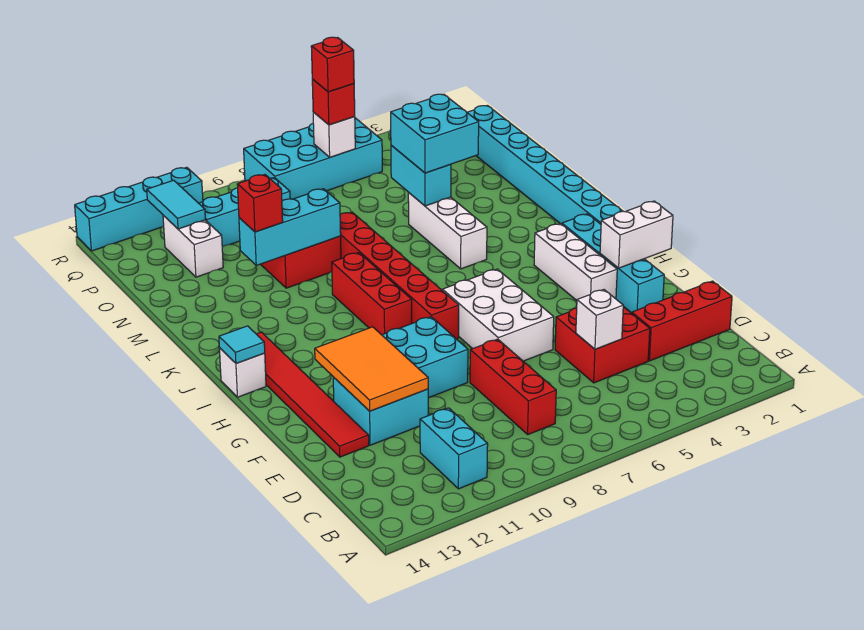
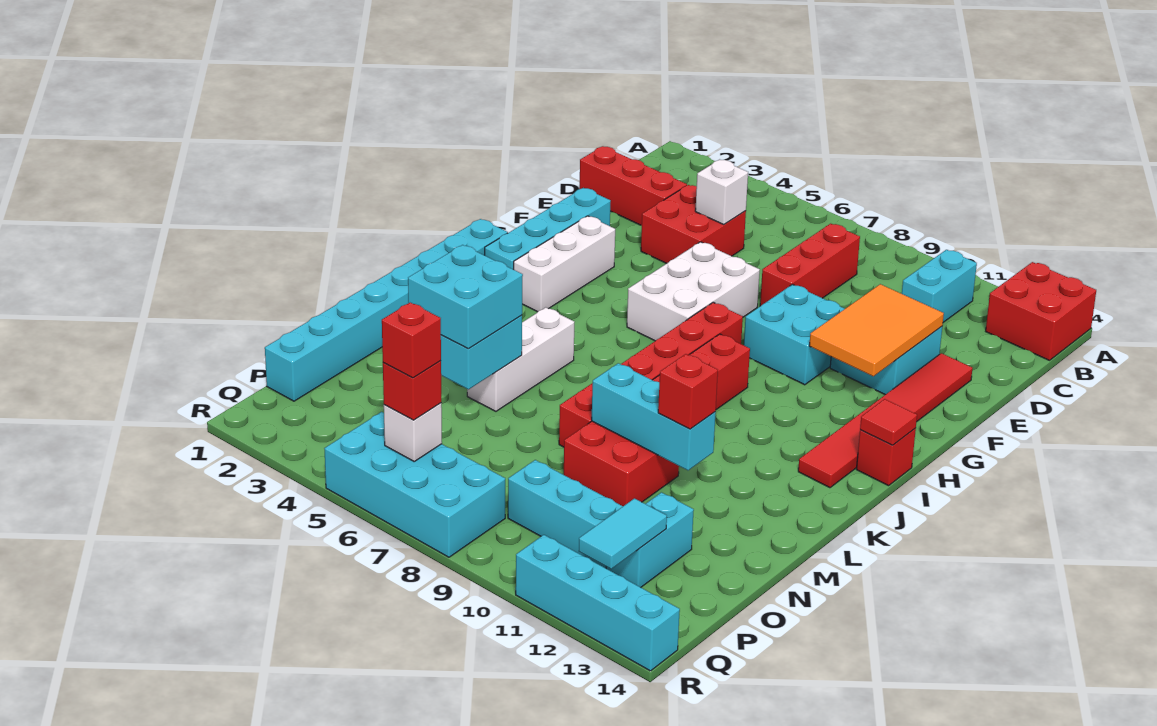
none -> red 2x2 brick [986,262,1096,360]
white 1x2 brick [600,201,673,268] -> none
white 1x1 brick [219,348,266,397] -> red 1x1 brick [857,428,916,486]
cyan 1x1 tile [219,326,265,363] -> red 1x1 tile [860,399,917,445]
white 1x2 brick [163,215,223,277] -> cyan 1x2 brick [606,492,694,587]

